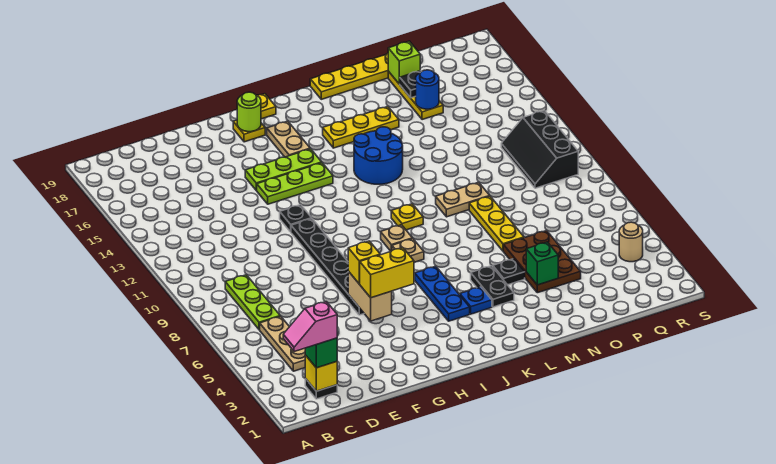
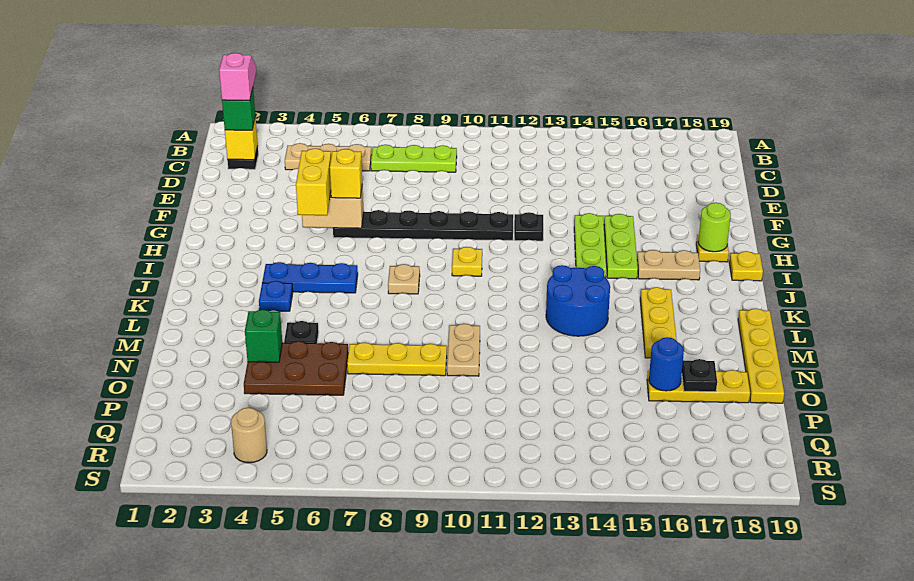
tan 1x1 plate [381,225,412,251] -> none
yellow 1x1 plate [391,204,423,230] -> yellow 1x1 plate moved to [452,247,482,276]
black 1x2 plate [471,266,514,307] -> none
lime 1x1 brick [388,41,420,84] -> none
black 2x3 slope [501,111,578,188] -> none

